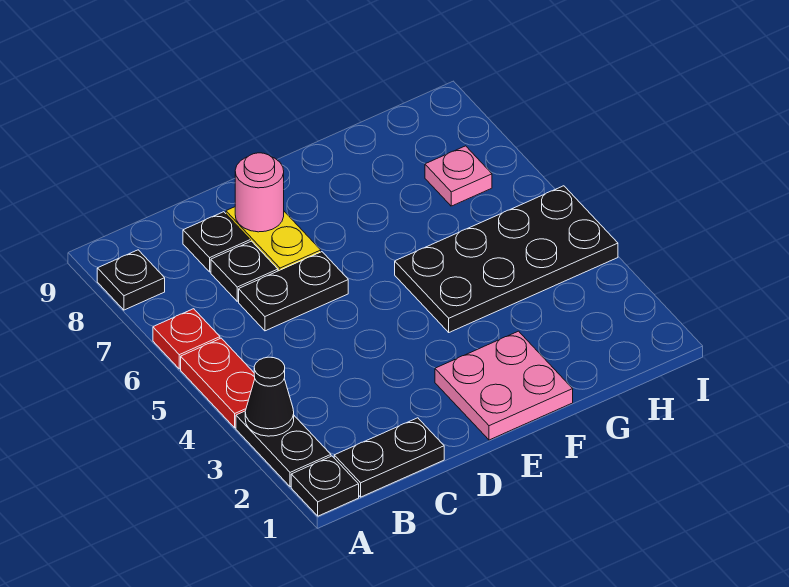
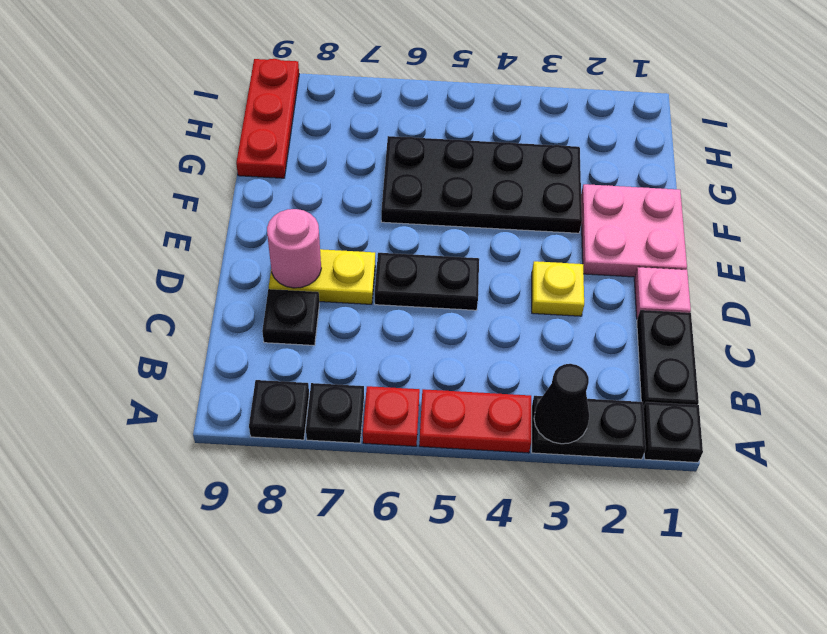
black 1x2 plate [239,252,348,331] -> black 1x2 plate turned to [375,253,479,310]
black 1x1 plate [211,241,278,301] -> black 1x1 plate moved to [306,383,364,443]
none -> yellow 1x1 plate [532,261,584,316]
black 2x4 plate [395,186,618,332] -> black 2x4 plate turned to [381,136,582,233]
none -> red 1x3 plate [236,59,299,178]
pink 1x1 plate [425,146,492,206] -> pink 1x1 plate moved to [634,267,691,319]

